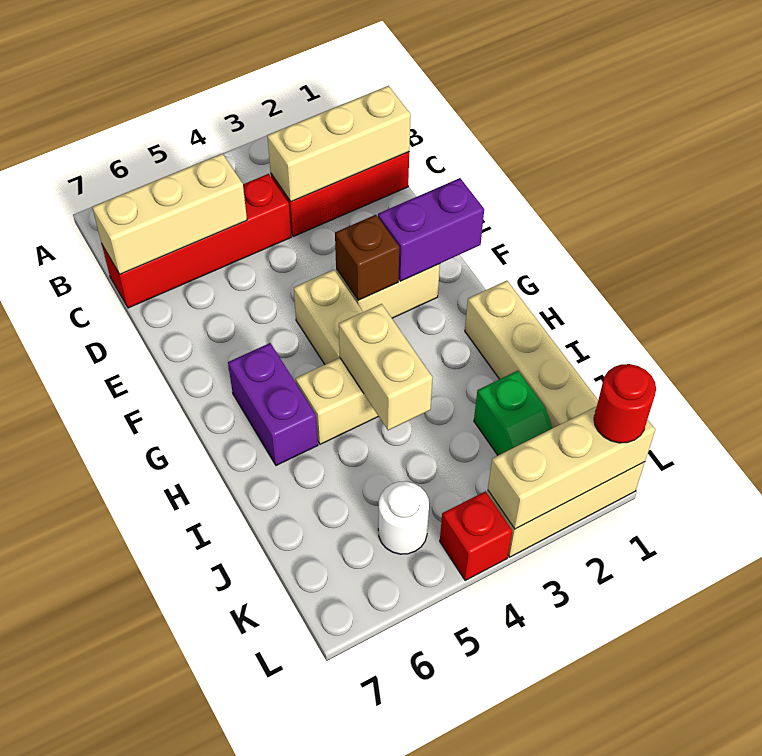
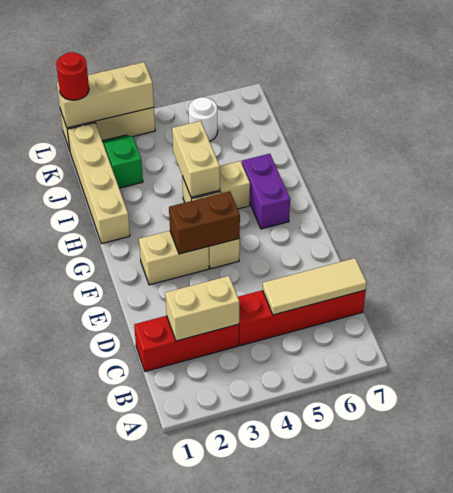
tan 1x3 brick [267,86,411,202] -> tan 1x2 brick [165,276,239,341]
tan 1x3 brick [92,153,247,274] -> tan 1x3 tile [262,258,367,315]
purple 1x2 brick [378,178,484,281] -> none
brown 1x1 brick [335,215,399,300] -> brown 1x2 brick [169,191,240,254]
red 1x1 brick [440,491,512,580] -> none

